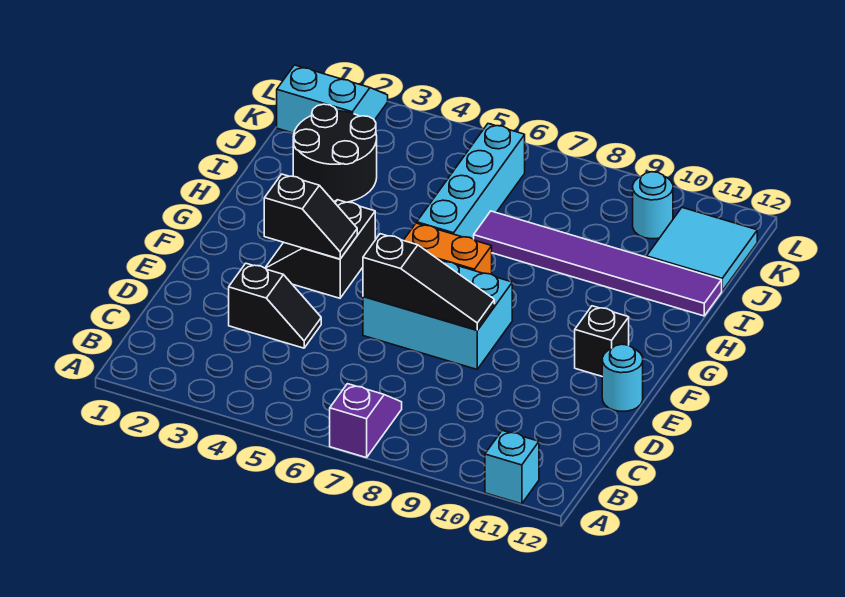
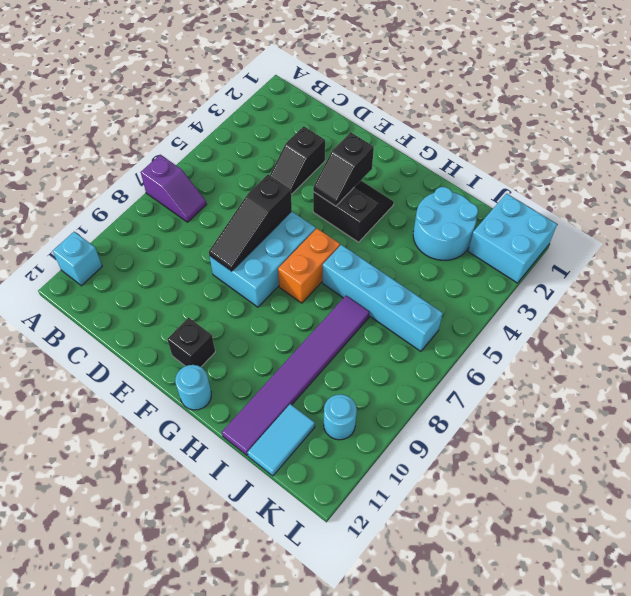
cyan 1x1 round brick [602,344,643,411] -> cyan 1x1 round brick moved to [175,365,211,410]
black 2x2 round brick [293,104,377,202] -> cyan 2x2 round brick [413,187,478,260]
cyan 2x2 tile [647,208,757,291] -> cyan 1x2 tile [248,404,315,476]
cyan 2x2 slope [277,65,388,133] -> cyan 2x2 brick [468,193,557,283]

